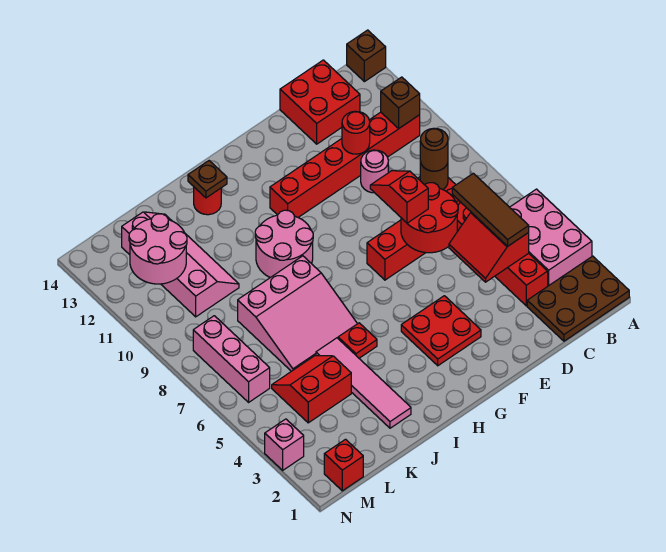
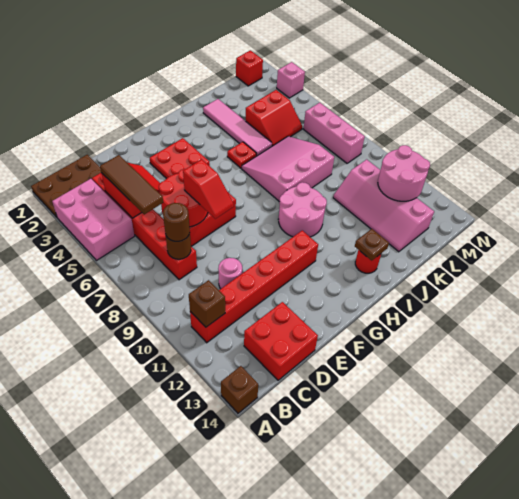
red 1x1 round brick [342,111,370,154] -> none

